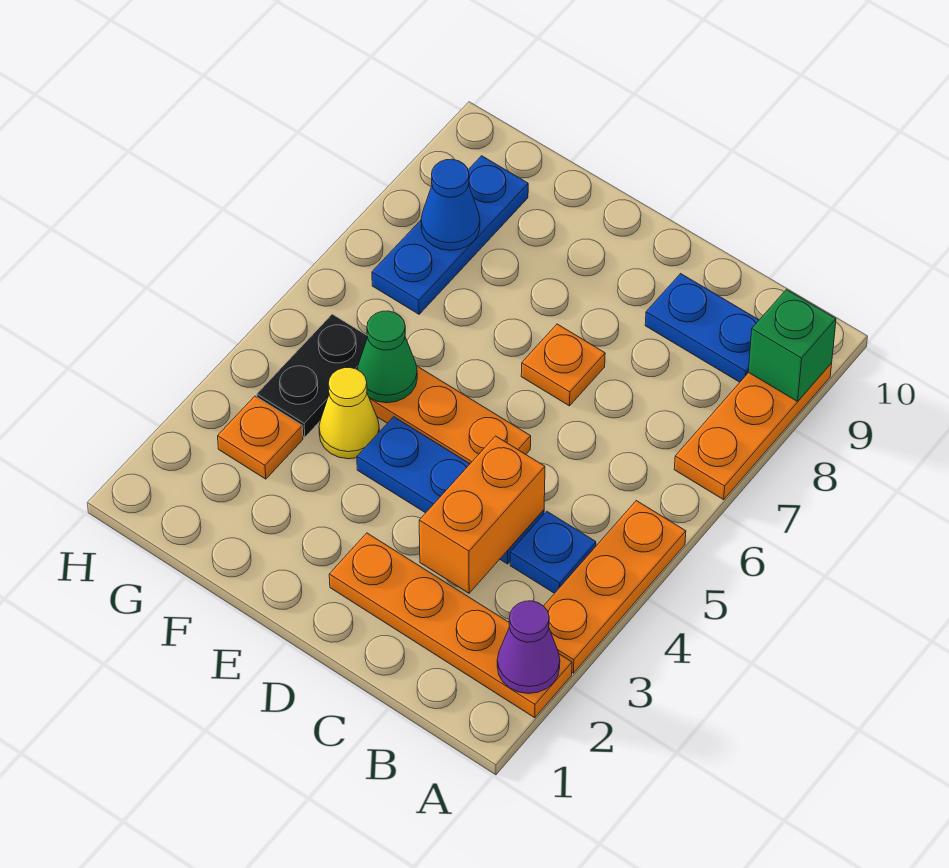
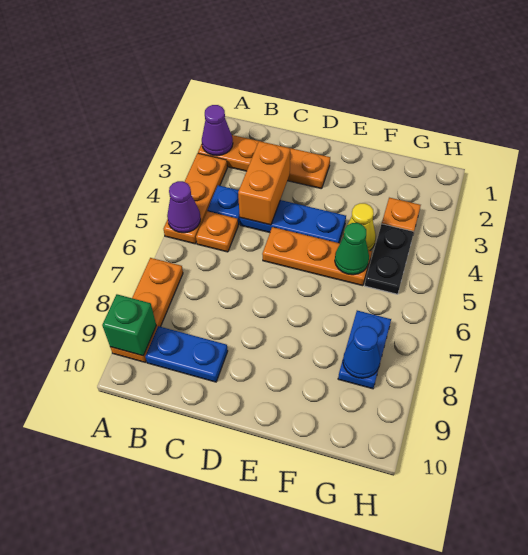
none -> purple 1x1 cone [167,181,201,233]
orange 1x1 plate [521,324,605,406] -> orange 1x1 plate moved to [196,211,238,252]
blue 1x3 plate [372,156,528,314] -> blue 1x2 plate [338,311,391,389]

